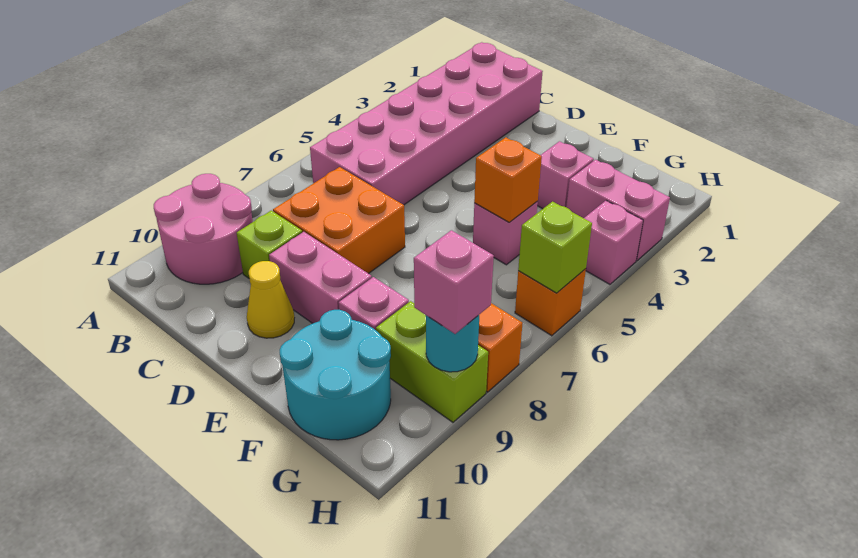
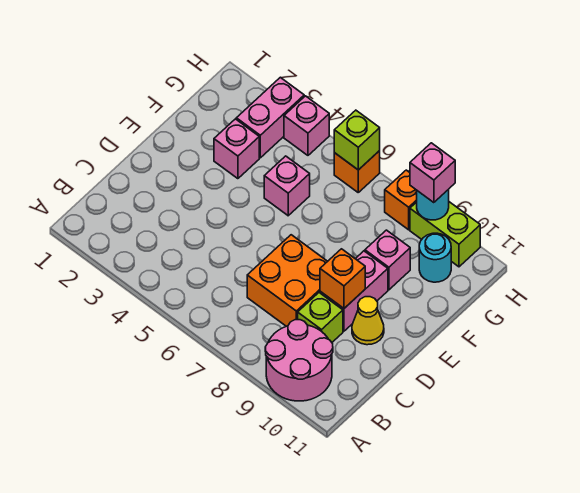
pink 2x6 brick [310,42,543,205] -> none
orange 1x1 brick [474,137,542,222] -> orange 1x1 brick moved to [320,249,365,308]
cyan 2x2 round brick [280,310,391,440] -> cyan 1x1 round brick [419,233,451,282]
lime 1x2 brick [376,301,488,422] -> lime 1x2 brick turned to [410,202,480,267]

